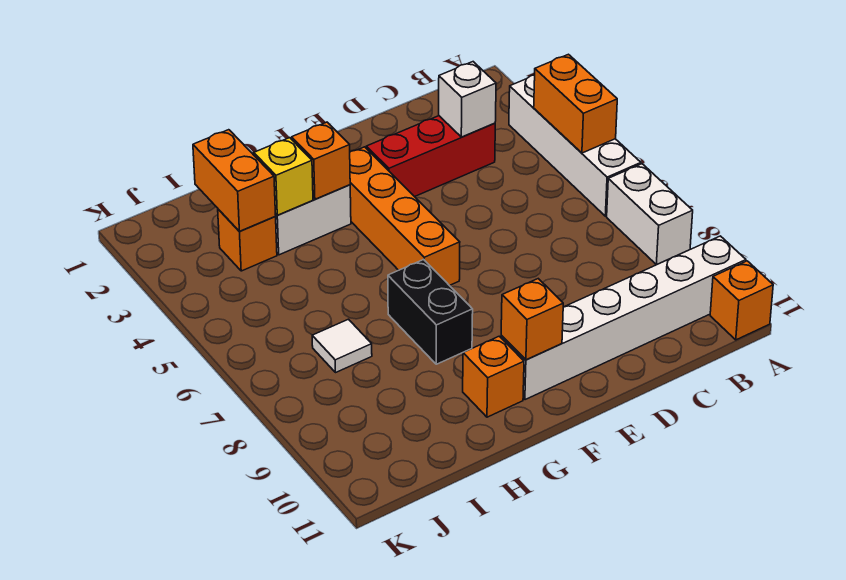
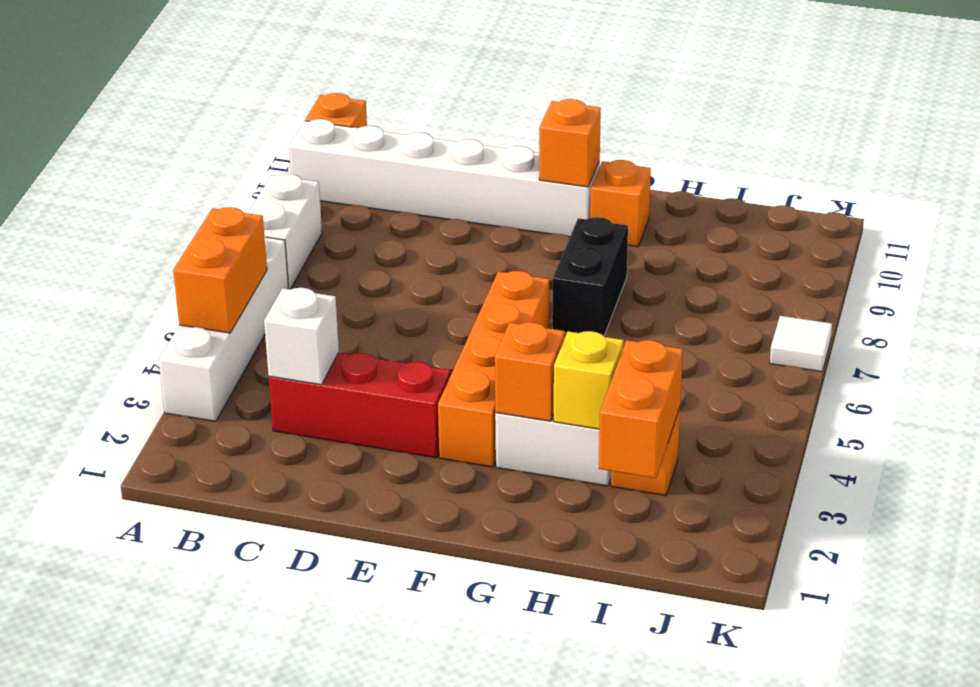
white 1x1 tile [312,319,372,372] -> white 1x1 tile moved to [770,316,832,372]

